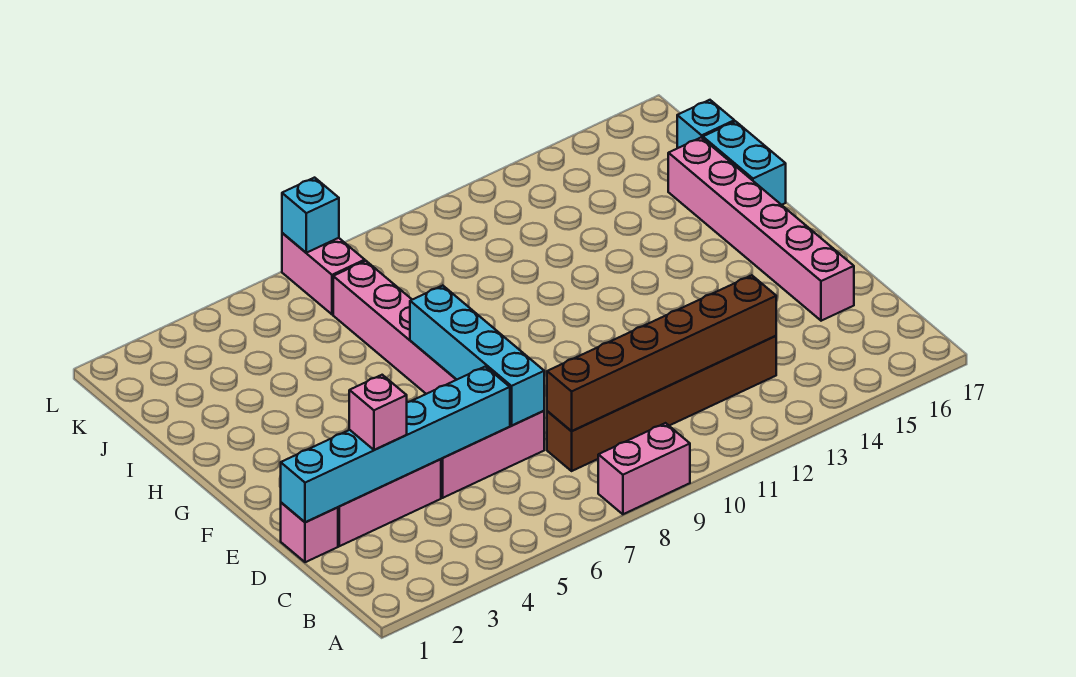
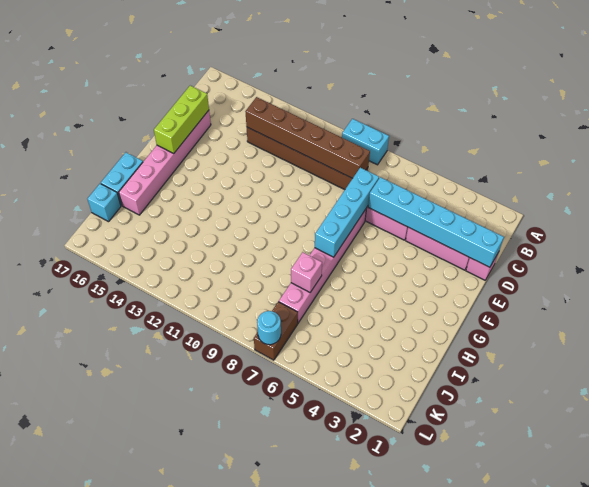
pink 1x2 brick [598,423,690,514] -> cyan 1x2 brick [342,119,389,165]
pink 1x1 brick [349,375,407,450] -> pink 1x1 brick moved to [291,252,322,292]
none -> lime 1x3 brick [154,86,209,153]
pink 1x2 brick [282,233,365,314] -> brown 1x2 brick [254,302,298,360]
cyan 1x1 brick [282,178,339,253] -> cyan 1x1 round brick [257,311,281,345]

